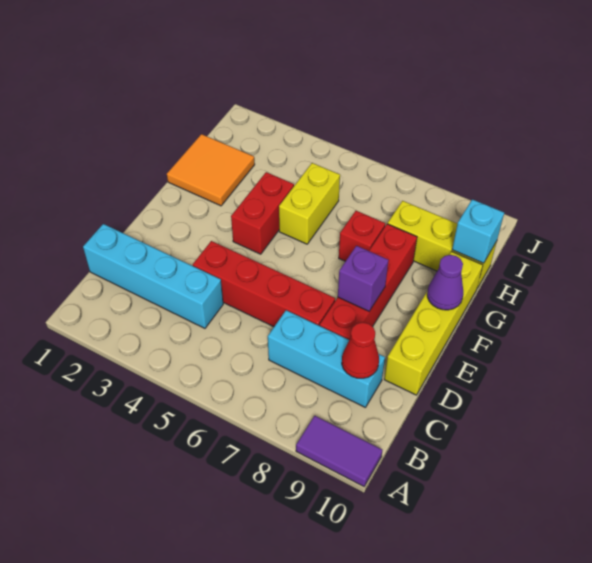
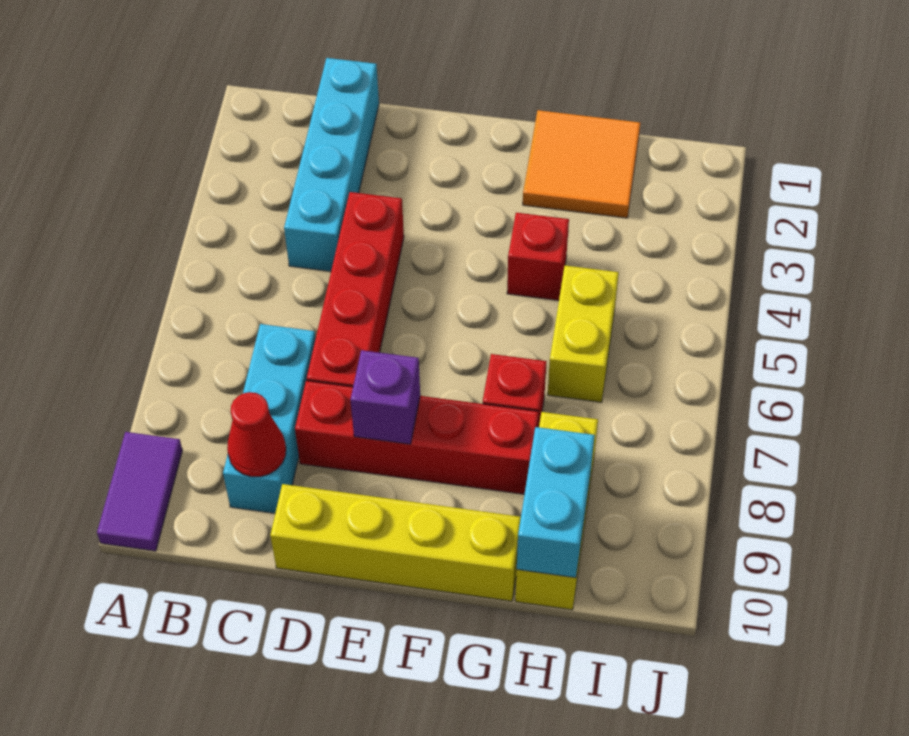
red 1x2 brick [231,172,294,254] -> red 1x1 brick [507,213,569,300]
purple 1x1 cone [427,255,463,310] -> none
yellow 1x2 brick [279,163,340,244] -> yellow 1x2 brick turned to [548,266,619,402]
cyan 1x1 brick [452,199,504,263] -> cyan 1x2 brick [517,427,595,578]

